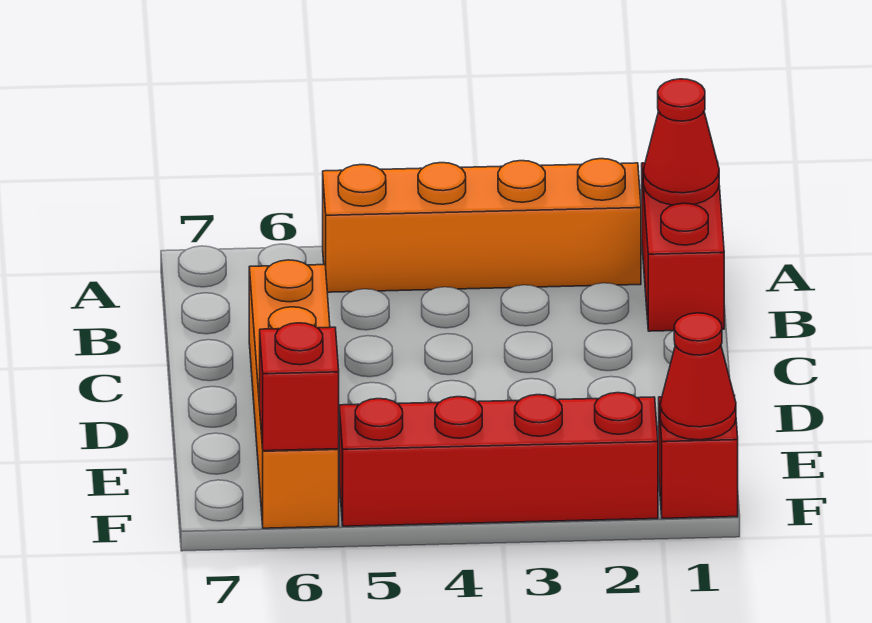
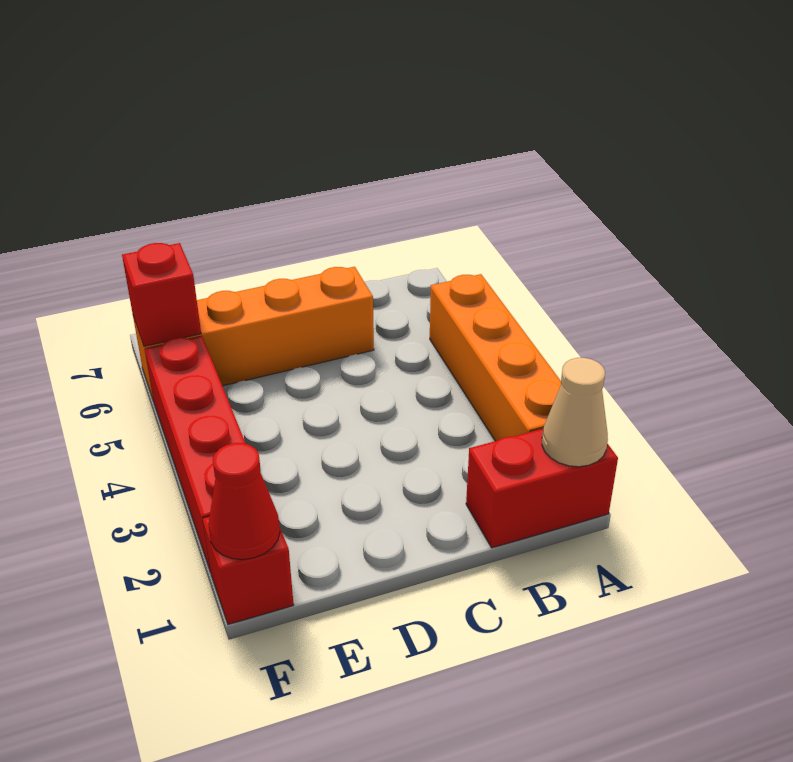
red 1x1 cone [643,79,719,205] -> tan 1x1 cone [542,358,608,467]

